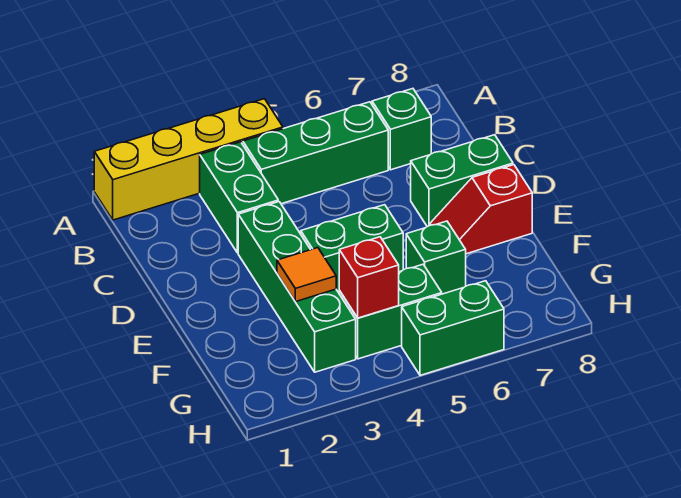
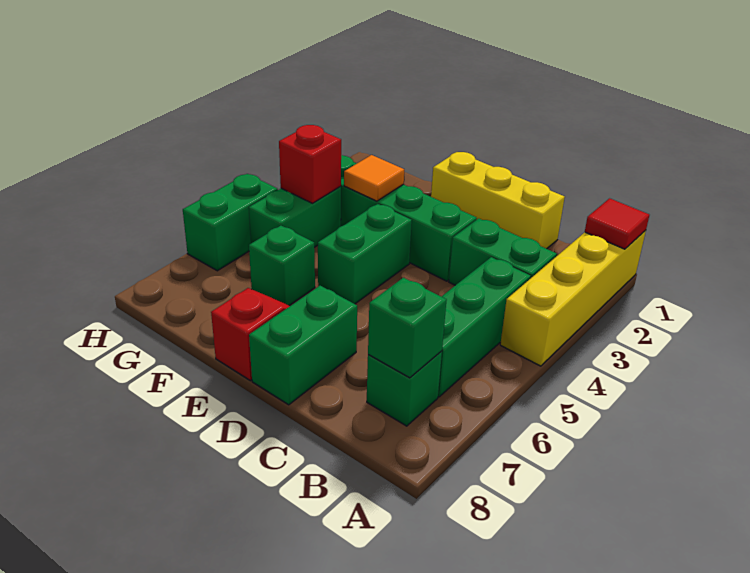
none -> red 1x1 tile [585,198,649,249]
none -> green 1x1 brick [368,278,446,378]
none -> yellow 1x3 brick [431,152,565,249]

